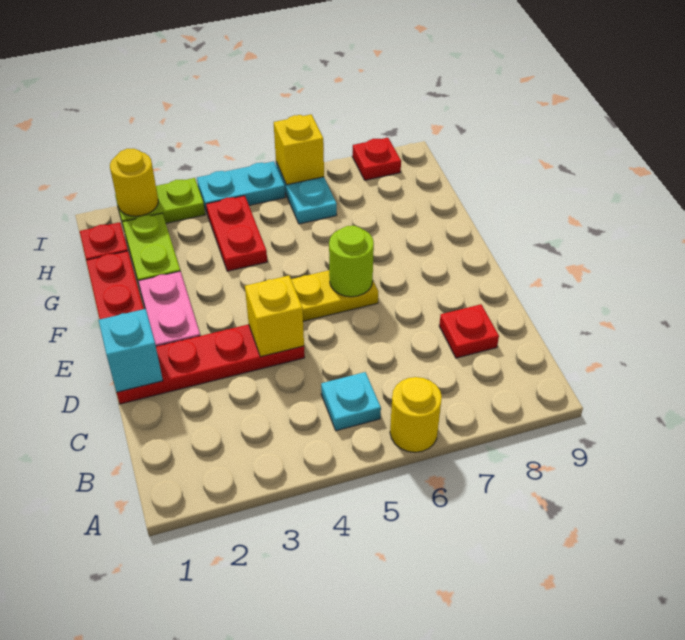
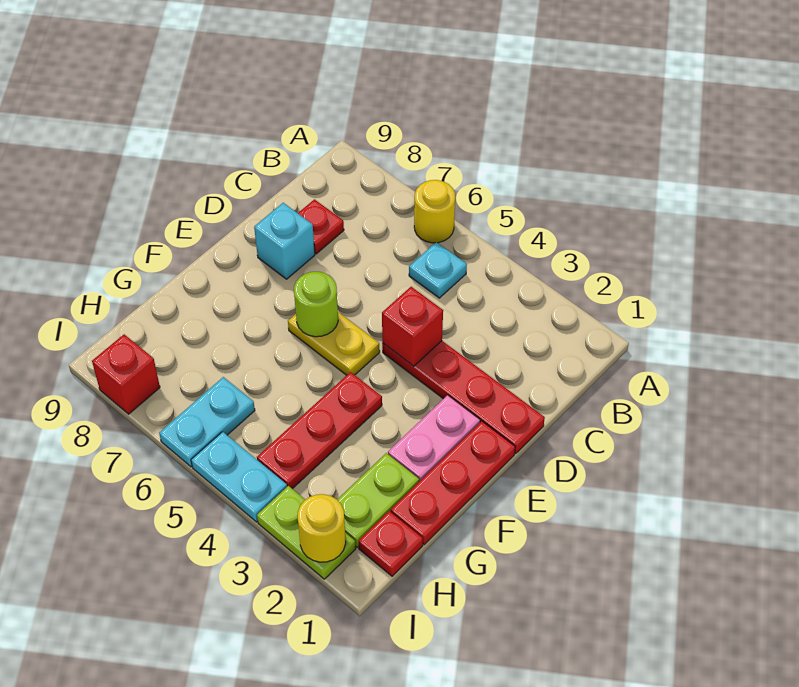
cyan 1x1 brick [99,309,163,392] -> cyan 1x1 brick moved to [254,203,315,279]
yellow 1x1 brick [245,276,304,357] -> red 1x1 brick [382,287,443,366]
red 1x2 plate [206,196,267,271] -> red 1x3 plate [257,372,382,489]
yellow 1x1 brick [274,114,324,185] -> none
red 1x1 plate [352,138,401,180] -> red 1x1 brick [92,334,160,414]

